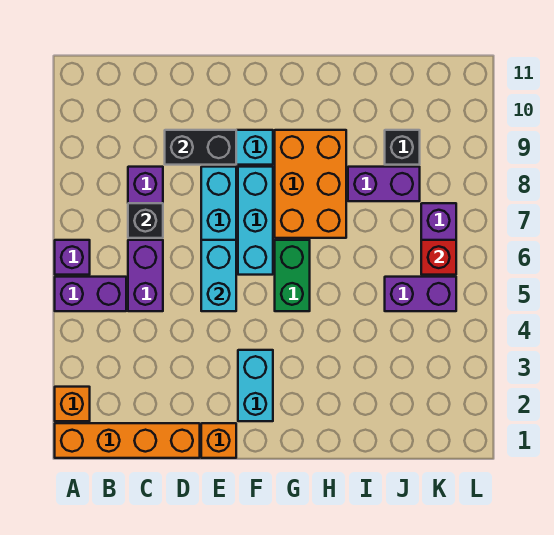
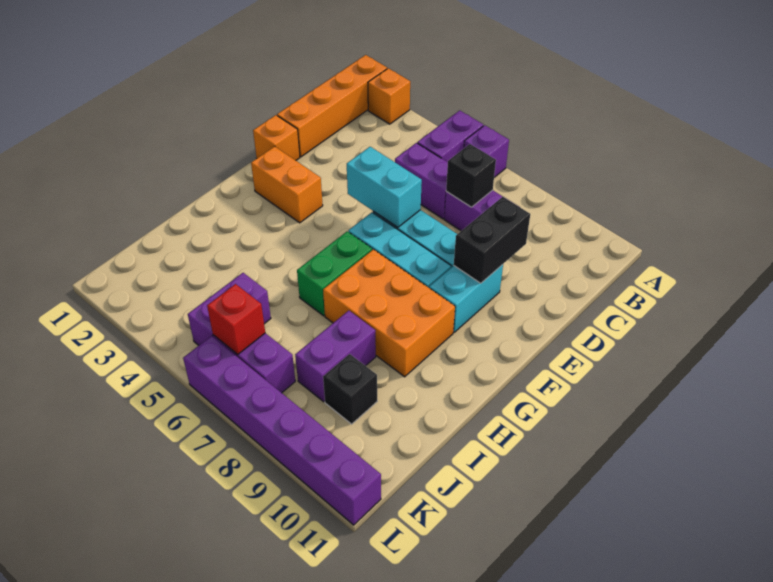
cyan 1x2 brick [238,350,273,421] -> orange 1x2 brick [251,146,323,223]
green 1x2 brick [275,240,310,311] -> green 1x2 brick turned to [297,231,372,316]
none -> purple 1x6 brick [183,336,381,525]

